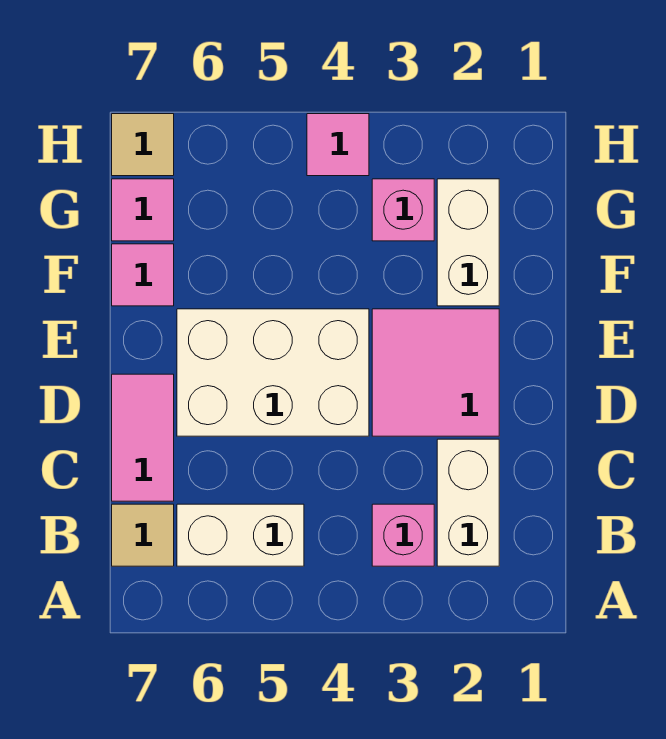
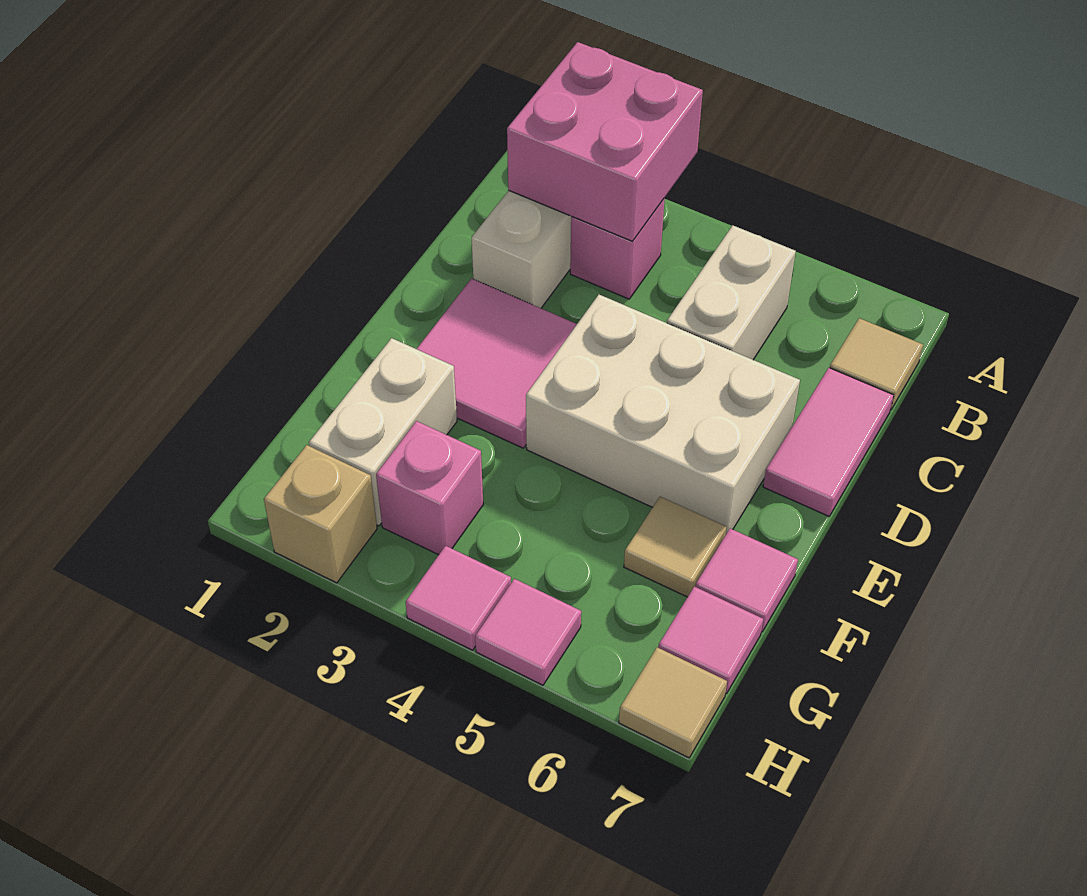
none -> pink 2x2 brick [507,42,703,241]
white 1x2 brick [177,504,304,566] -> white 1x2 brick turned to [667,226,796,360]
none -> tan 1x1 tile [624,497,726,597]
none -> tan 1x1 brick [264,445,377,583]
none -> pink 1x1 tile [475,579,581,685]

